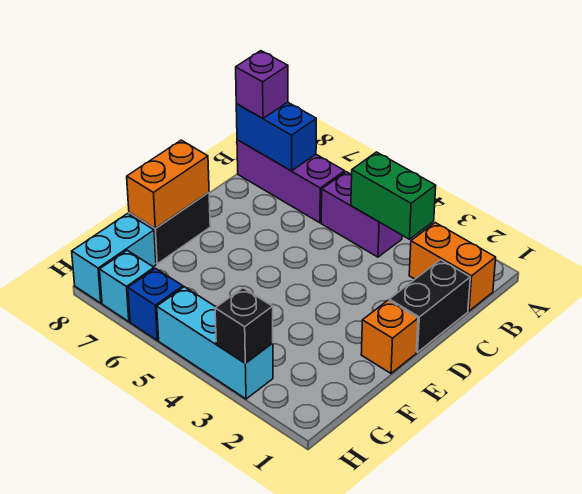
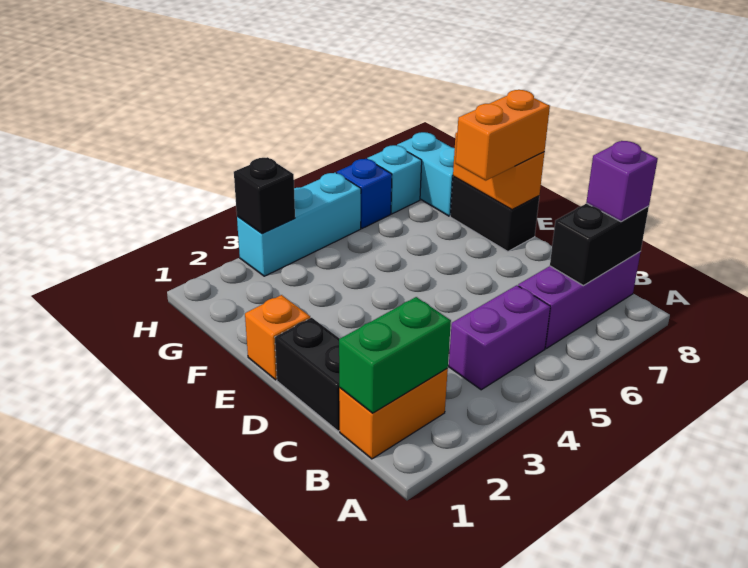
green 1x2 brick [351,152,436,239] -> green 1x2 brick moved to [339,297,451,413]
blue 1x2 brick [236,102,316,171] -> black 1x2 brick [550,203,649,286]
none -> orange 1x2 brick [455,90,550,180]

